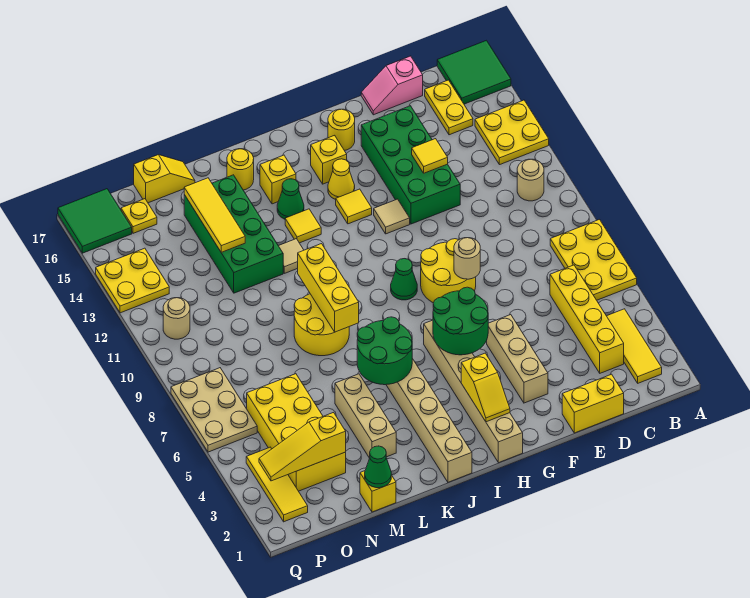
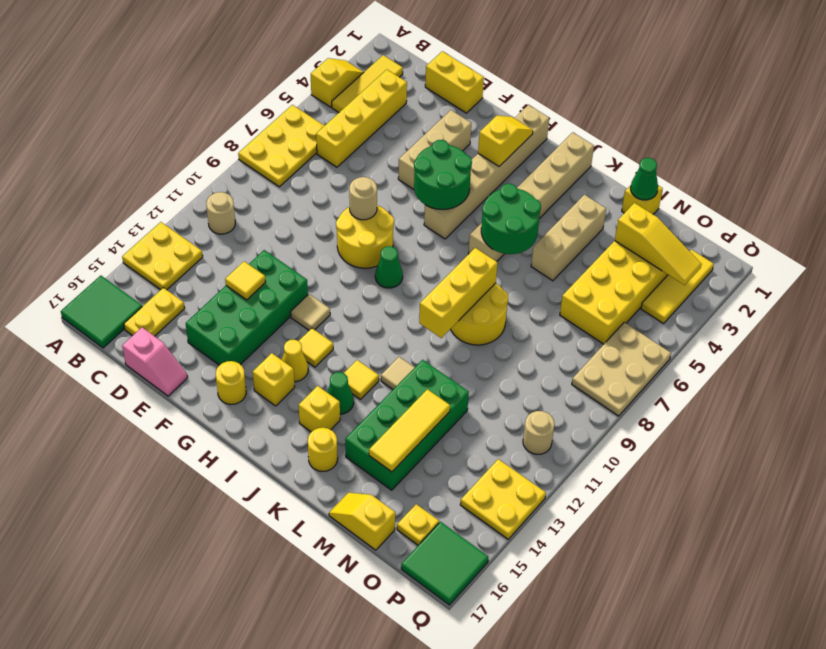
none -> yellow 1x2 slope [311,58,364,107]

